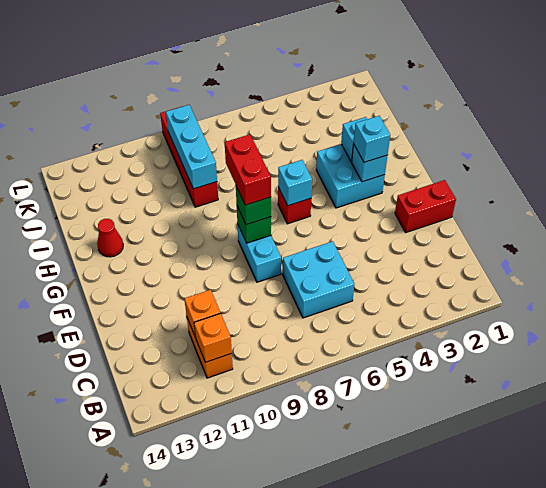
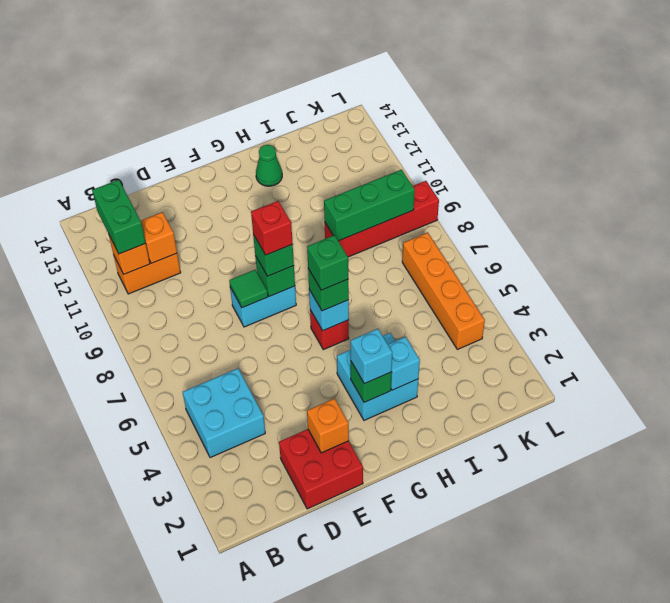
none -> green 1x2 brick [92,180,146,254]
cyan 2x2 brick [283,241,355,318] -> cyan 2x2 brick moved to [183,368,265,458]
red 1x2 brick [395,180,456,232] -> red 2x2 brick [279,429,363,509]
none -> orange 1x1 brick [307,399,349,453]
none -> green 1x1 tile [229,270,268,308]
red 1x2 brick [225,134,271,205] -> red 1x1 brick [251,201,293,255]
cyan 1x1 brick [352,144,387,182] -> green 1x1 brick [351,362,392,402]
none -> green 1x1 brick [308,269,349,311]
none -> green 1x1 brick [307,235,348,290]
red 1x1 cone [97,219,123,257] -> green 1x1 cone [256,145,282,186]
cyan 1x3 brick [166,105,217,189] -> green 1x3 brick [324,170,415,241]
none -> orange 1x4 brick [402,233,485,349]

